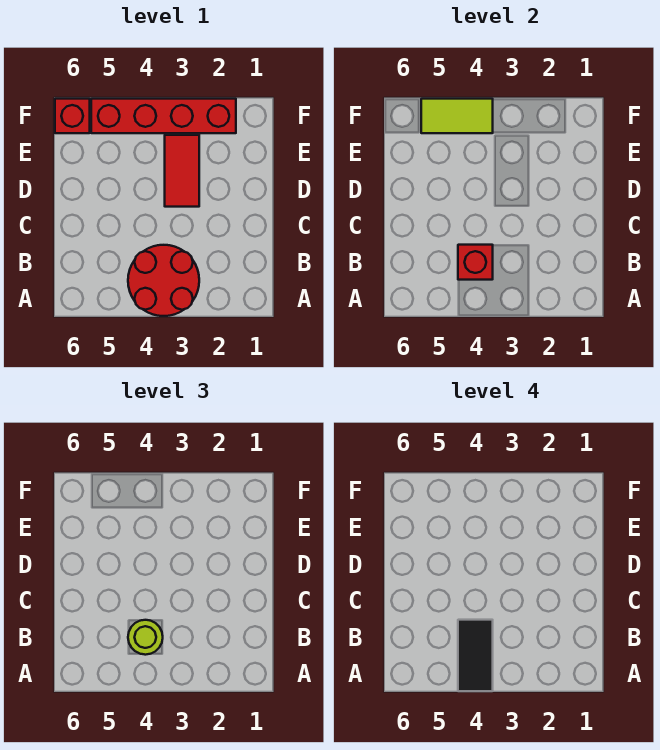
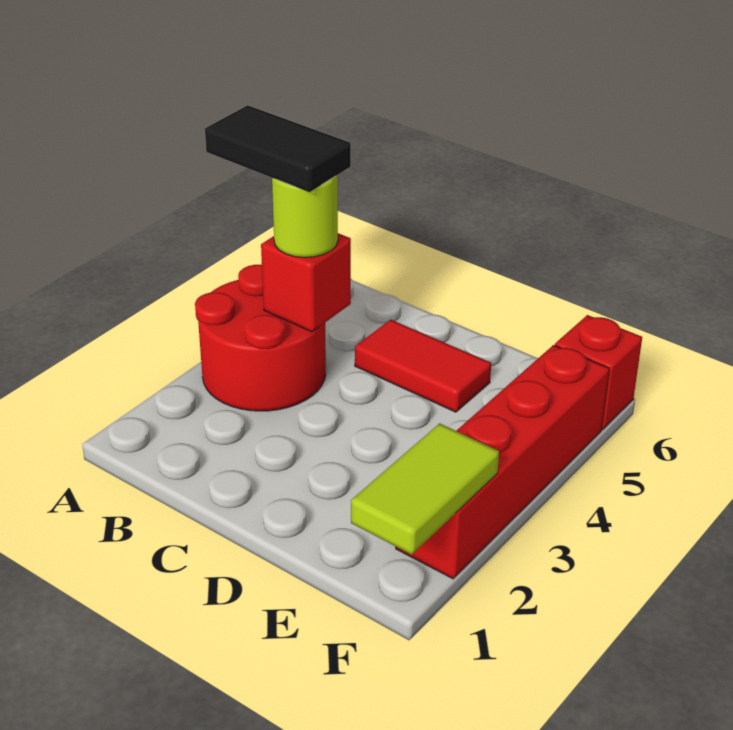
red 1x2 tile [165,135,199,207] -> red 1x2 tile moved to [355,320,491,412]
lime 1x2 tile [421,99,493,133] -> lime 1x2 tile moved to [351,423,499,555]

